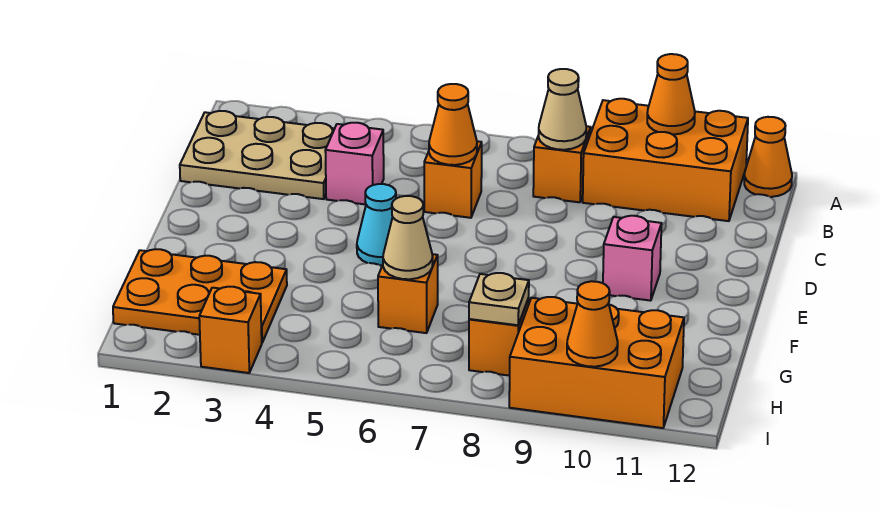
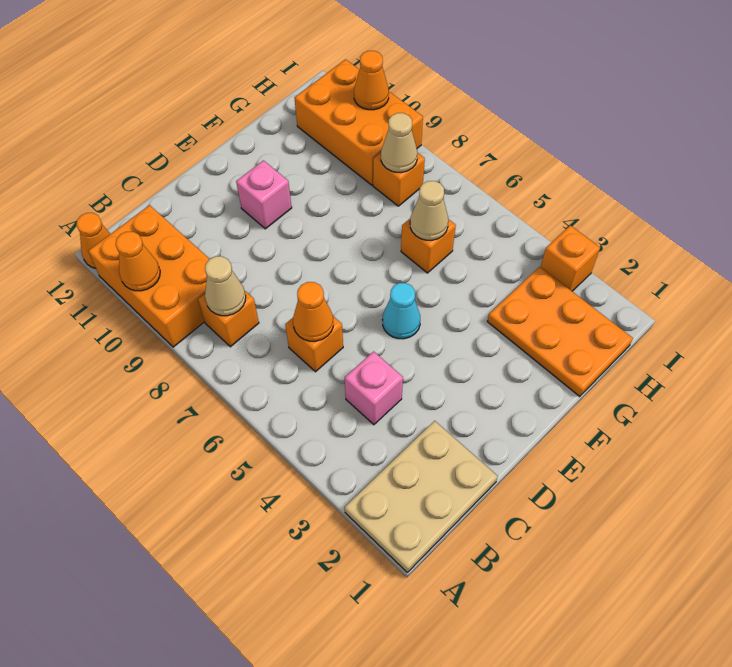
tan 2x3 plate [180,111,335,199] -> tan 2x3 plate turned to [345,421,498,572]
tan 1x1 plate [469,273,529,325] -> tan 1x1 cone [381,113,417,172]

